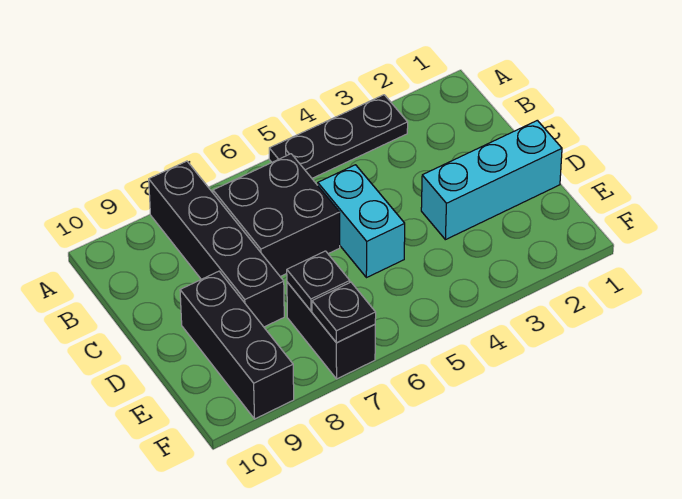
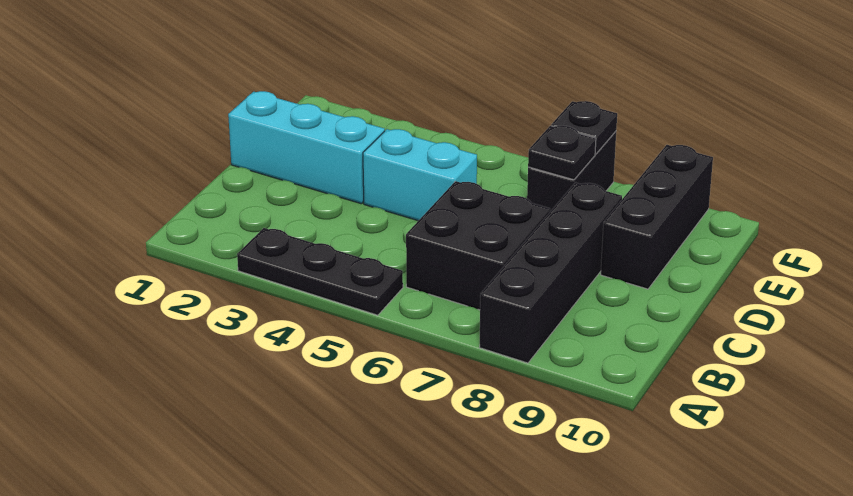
cyan 1x2 brick [318,165,405,278] -> cyan 1x2 brick turned to [363,129,477,221]

